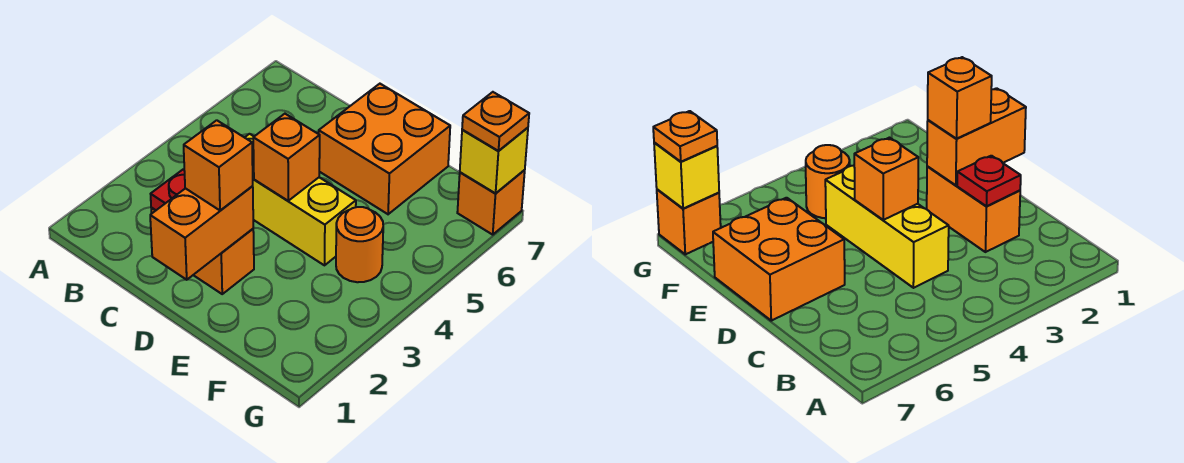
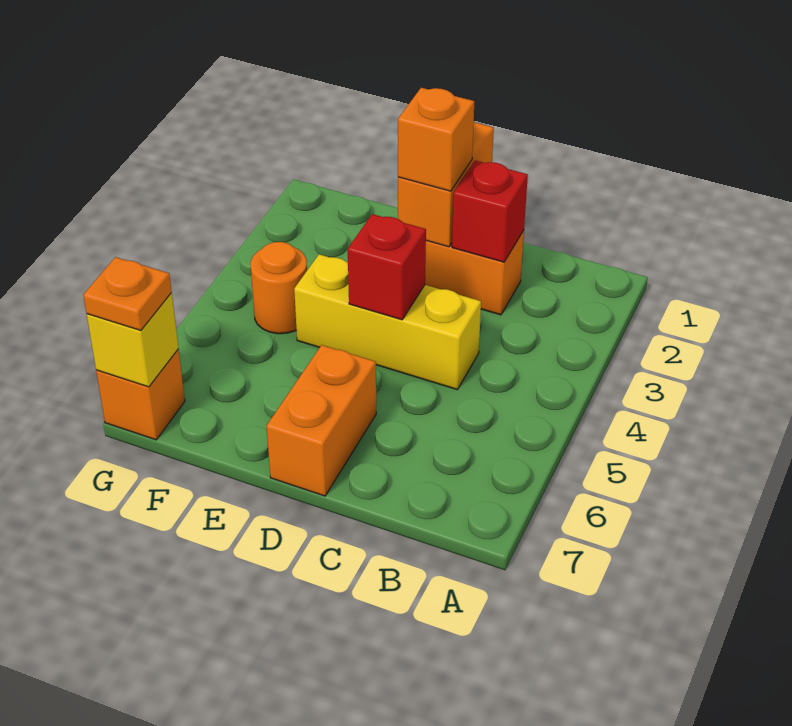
red 1x1 plate [151,170,185,210] -> red 1x1 brick [452,161,528,262]
orange 1x1 brick [253,114,320,201] -> red 1x1 brick [348,214,426,320]
orange 2x2 brick [319,84,450,214] -> orange 1x2 brick [267,345,376,496]

